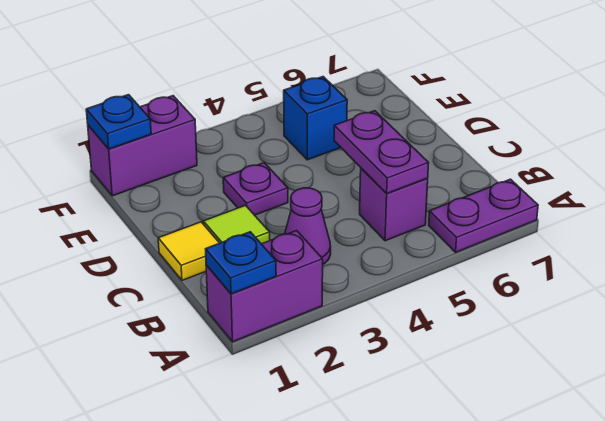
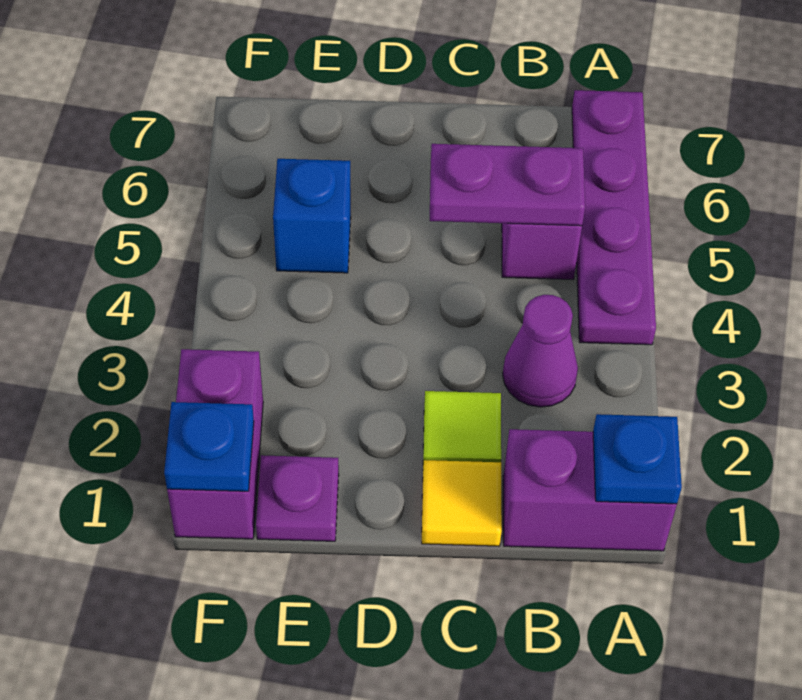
purple 1x2 brick [206,231,323,342] -> purple 1x2 brick turned to [503,429,677,551]
purple 1x2 plate [429,179,538,252] -> purple 1x4 plate [572,90,656,345]
purple 1x1 plate [223,163,288,215] -> purple 1x1 plate moved to [256,455,339,541]

